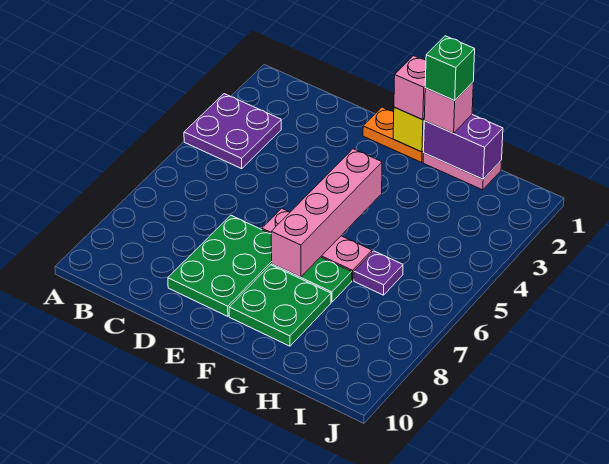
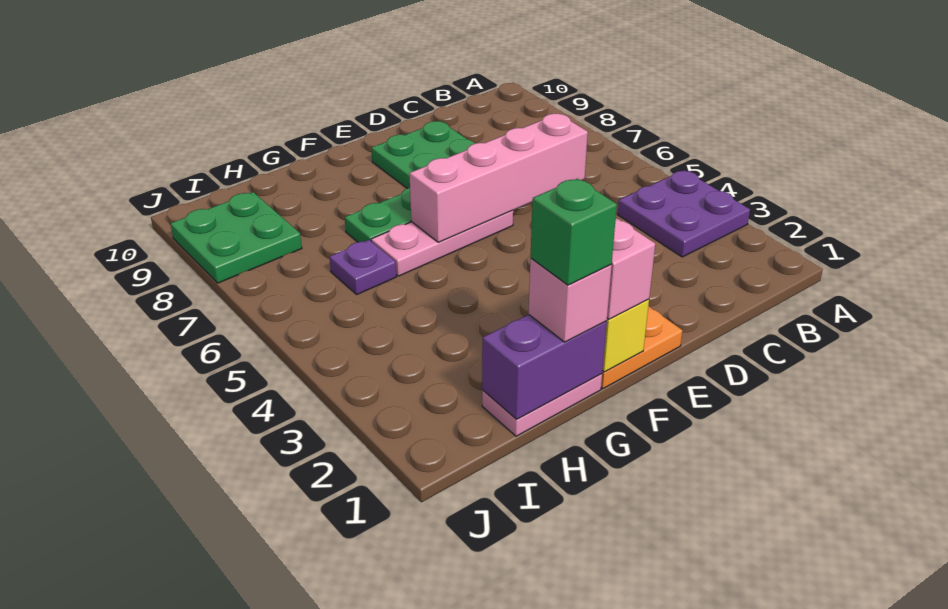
pink 1x4 brick [271,149,382,277] -> pink 1x4 brick turned to [409,114,588,242]
green 2x2 plate [229,265,331,346] -> green 2x2 plate moved to [171,192,302,283]

